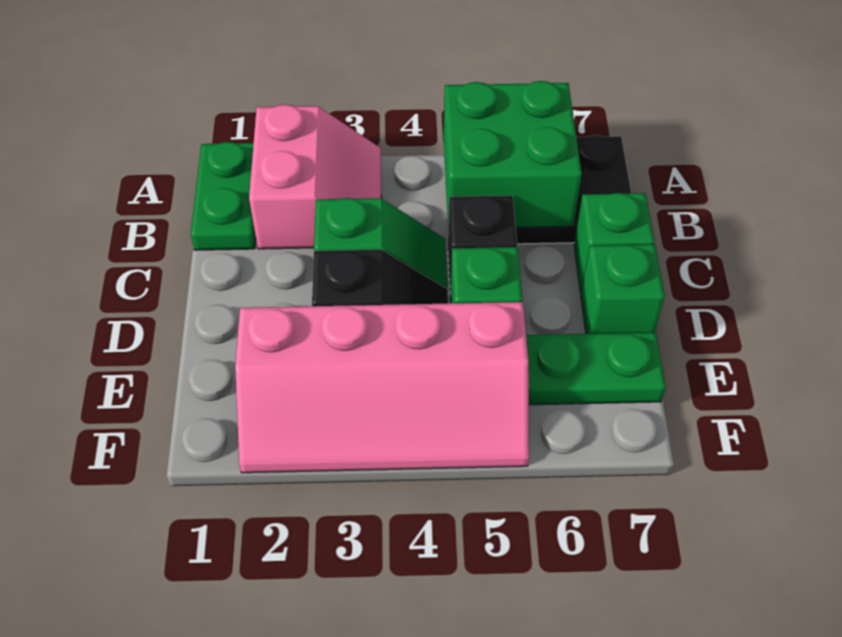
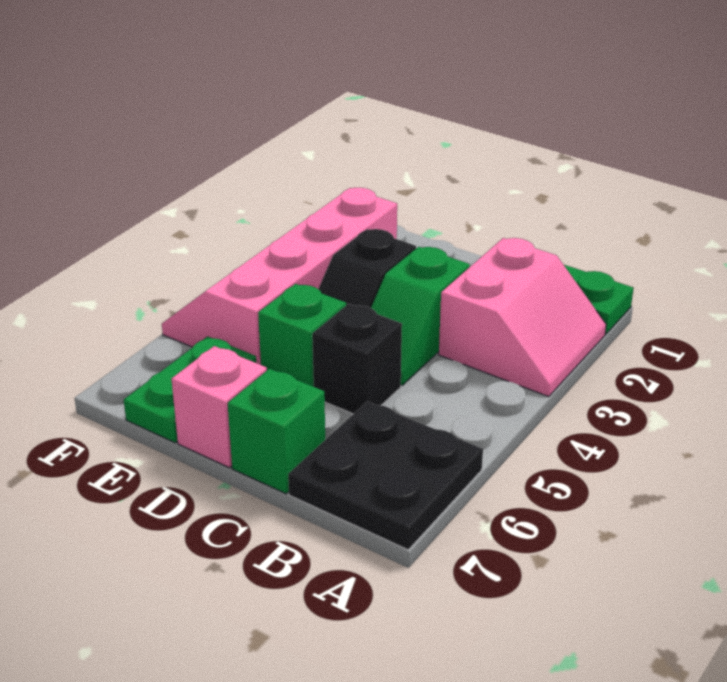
pink 2x2 slope [249,105,381,249] -> pink 2x2 slope turned to [439,238,606,397]
green 2x2 brick [444,81,582,227] -> none
green 1x1 brick [581,244,665,334] -> pink 1x1 brick [171,346,267,468]

